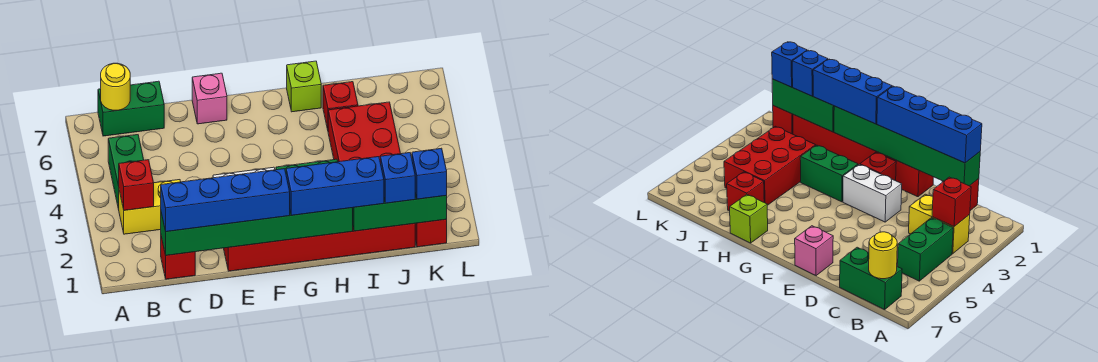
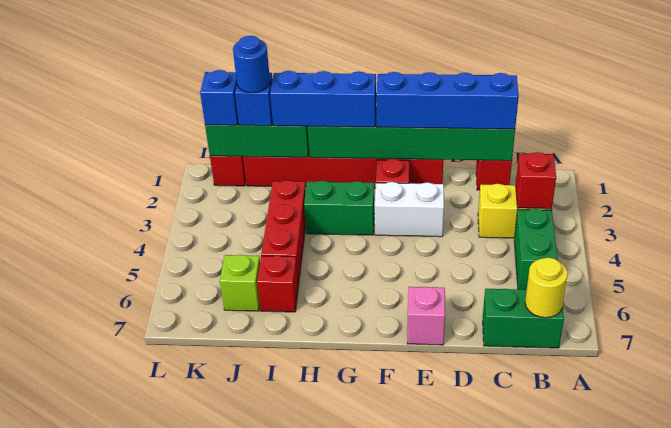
lime 1x1 brick [287,61,321,112] -> lime 1x1 brick moved to [220,255,260,311]
red 2x3 brick [328,102,401,163] -> red 1x3 brick [261,180,306,284]
none -> blue 1x1 round brick [233,36,270,93]

